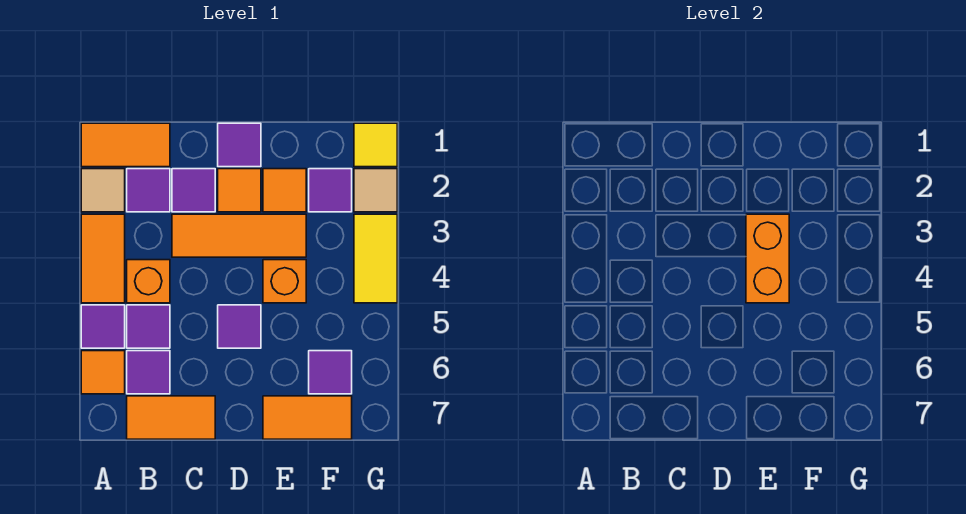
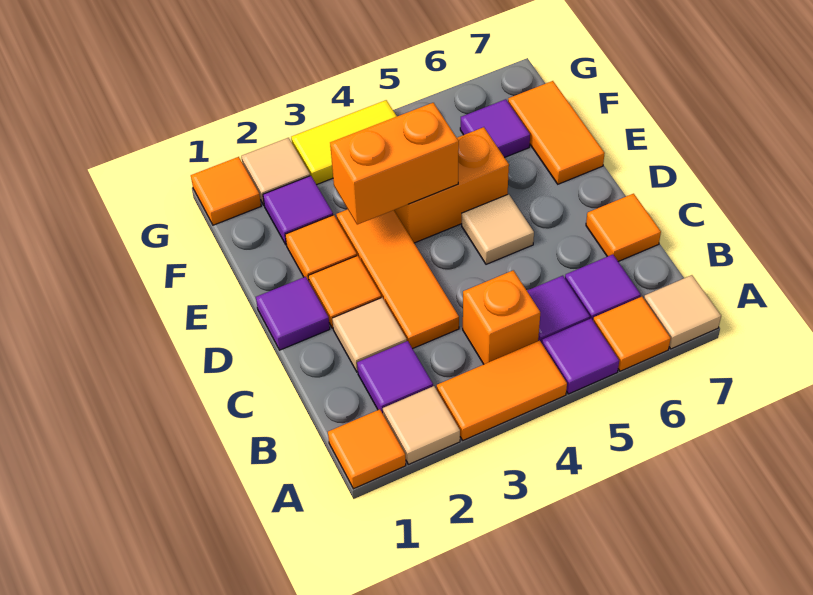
orange 1x2 tile [81,123,170,167] -> orange 1x1 tile [328,409,406,489]
none -> tan 1x1 tile [644,275,721,349]
orange 1x2 tile [127,396,215,439] -> orange 1x1 tile [586,194,661,261]
purple 1x1 tile [172,169,215,212] -> tan 1x1 tile [332,298,407,372]
purple 1x1 tile [218,305,261,348] -> tan 1x1 tile [462,194,534,264]
orange 1x1 brick [263,260,306,303] -> orange 1x2 brick [394,127,509,243]
yellow 1x1 tile [354,123,397,167] -> orange 1x1 tile [191,157,261,225]

